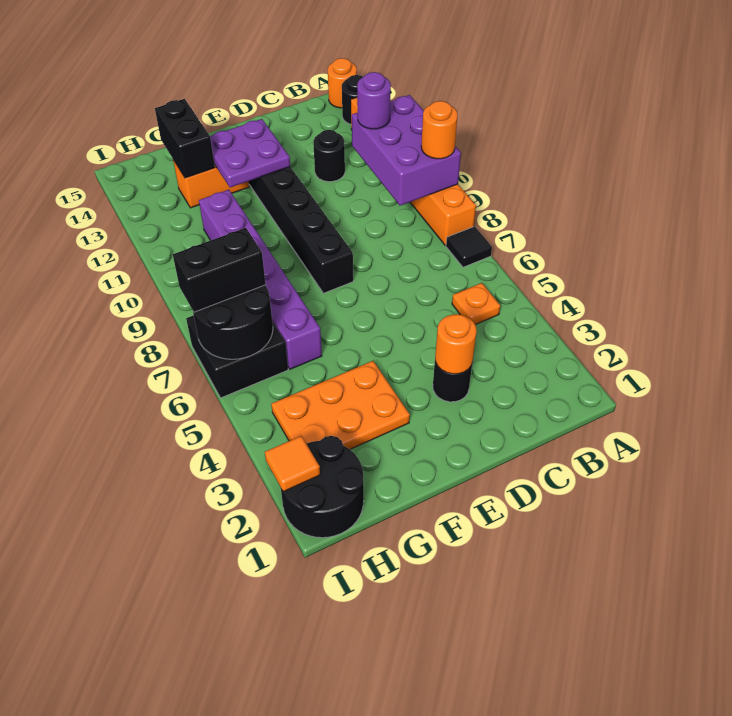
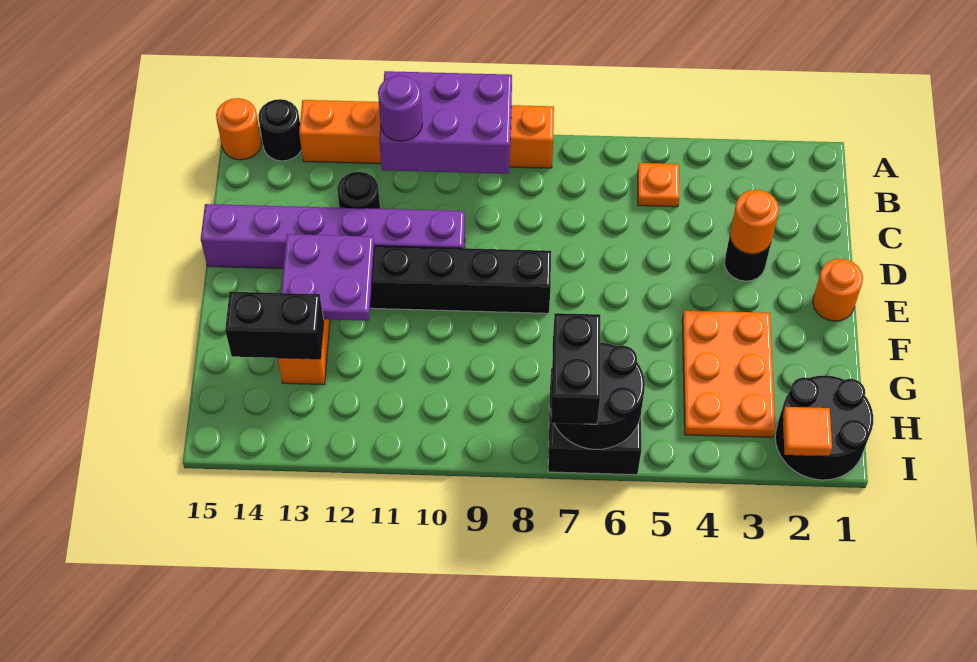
black 1x1 tile [446,226,492,267] -> none
orange 1x1 round brick [421,101,458,159] -> orange 1x1 round brick moved to [813,259,863,321]
purple 1x6 brick [199,190,322,369] -> purple 1x6 brick moved to [201,204,465,269]

